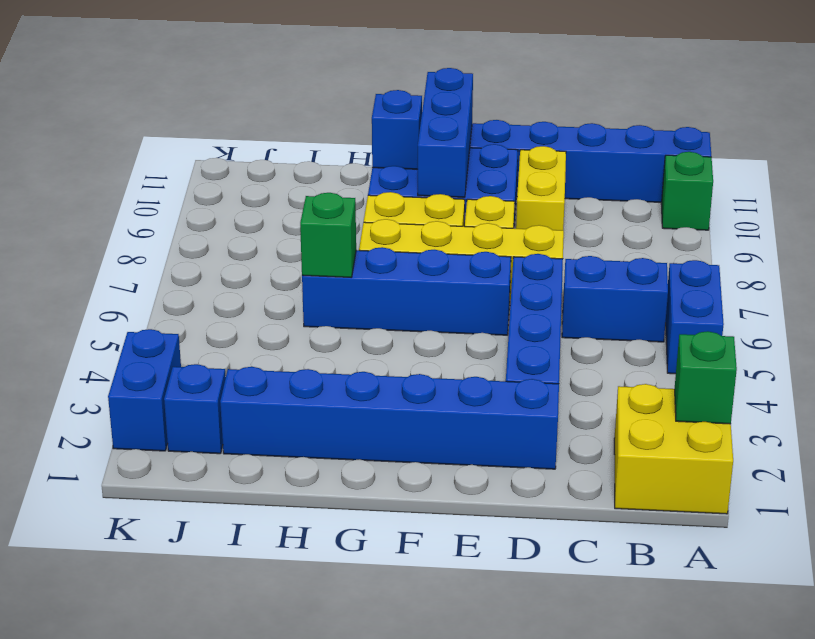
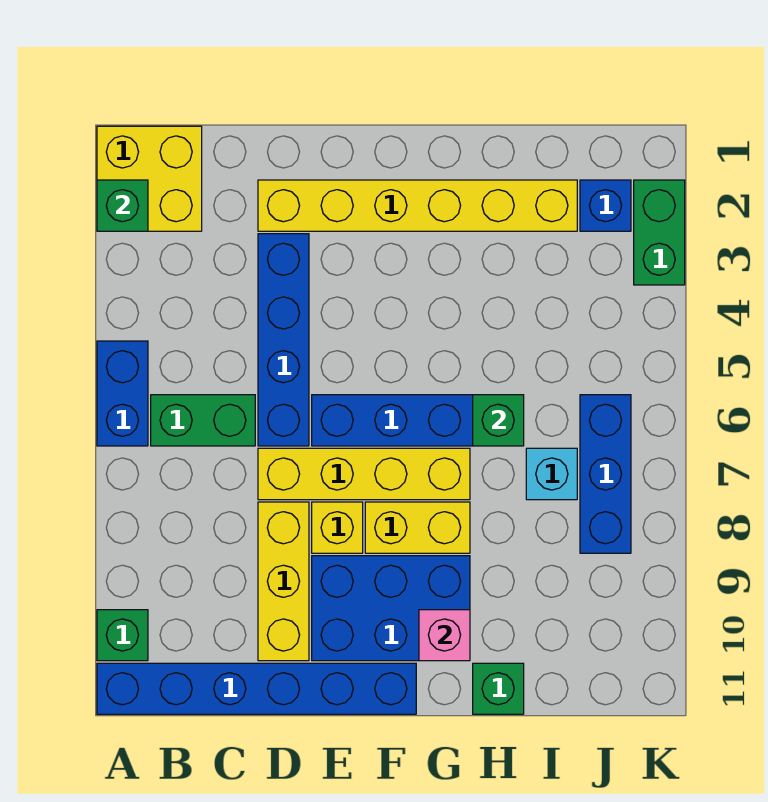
blue 1x2 brick [562,256,668,342] -> green 1x2 brick [151,395,255,446]
blue 1x6 brick [220,367,559,469] -> yellow 1x6 brick [258,180,577,231]
yellow 1x2 brick [516,146,566,230] -> yellow 1x3 brick [258,502,309,661]
blue 1x3 brick [418,68,473,197] -> blue 1x3 brick moved to [580,395,631,553]
blue 1x1 brick [372,90,422,169] -> pink 1x1 brick [419,610,470,661]
none -> green 1x1 brick [473,663,524,714]
none -> cyan 1x1 brick [526,448,577,500]
blue 1x2 brick [108,329,181,451] -> green 1x2 brick [634,180,685,285]

